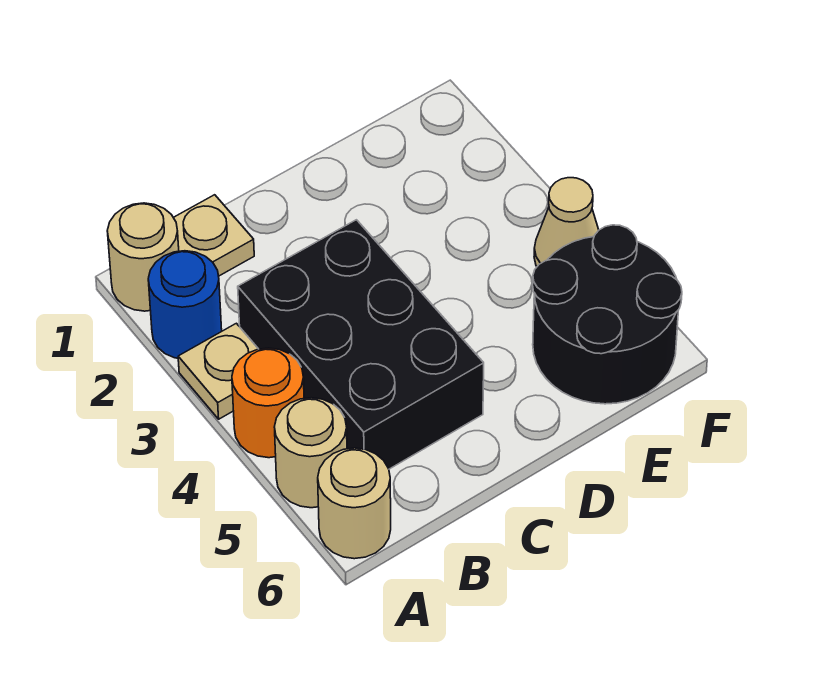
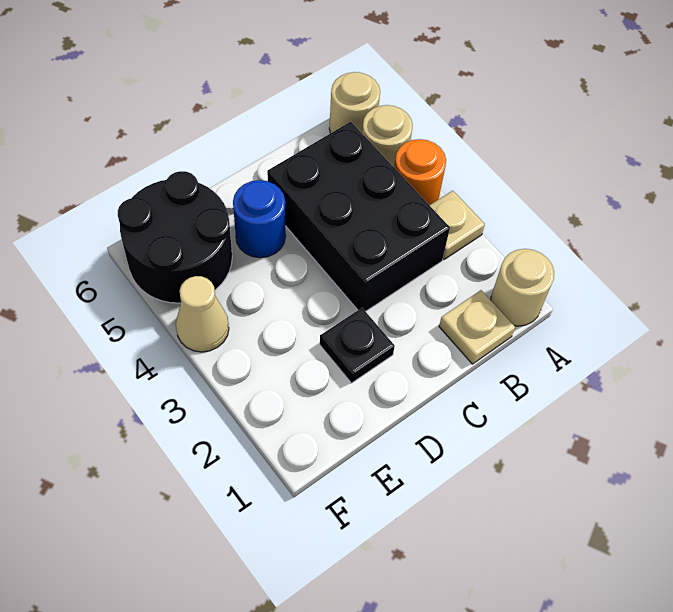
blue 1x1 round brick [148,251,222,358] -> blue 1x1 round brick moved to [233,180,286,258]
none -> black 1x1 plate [320,308,395,383]

